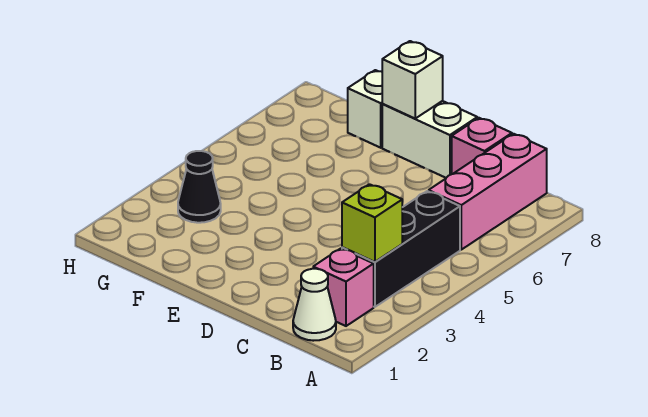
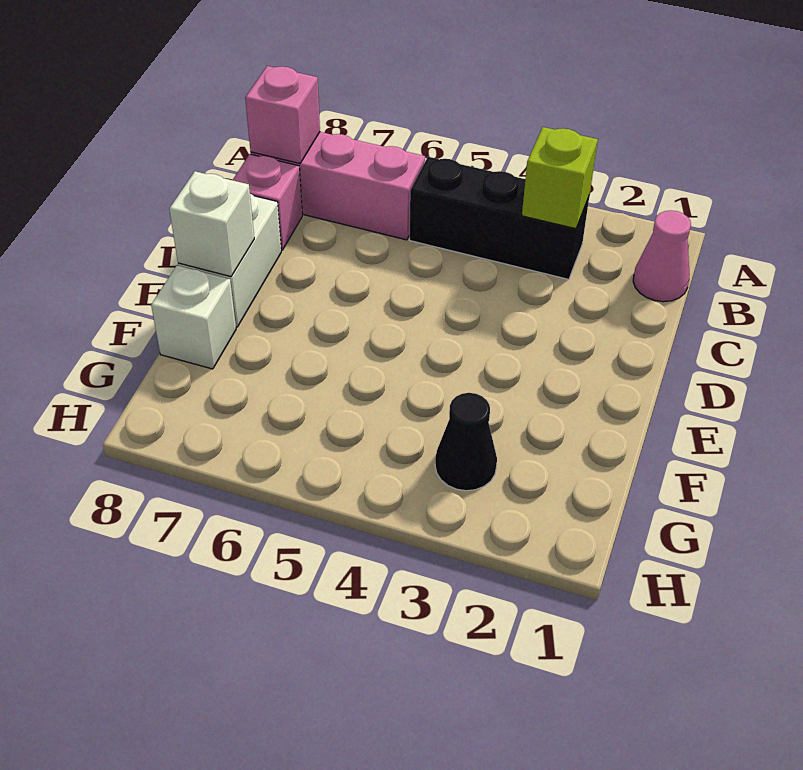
white 1x1 cone [293,269,336,341] -> pink 1x1 cone [633,211,691,302]
pink 1x1 brick [313,248,374,326] -> pink 1x1 brick moved to [245,66,320,163]

